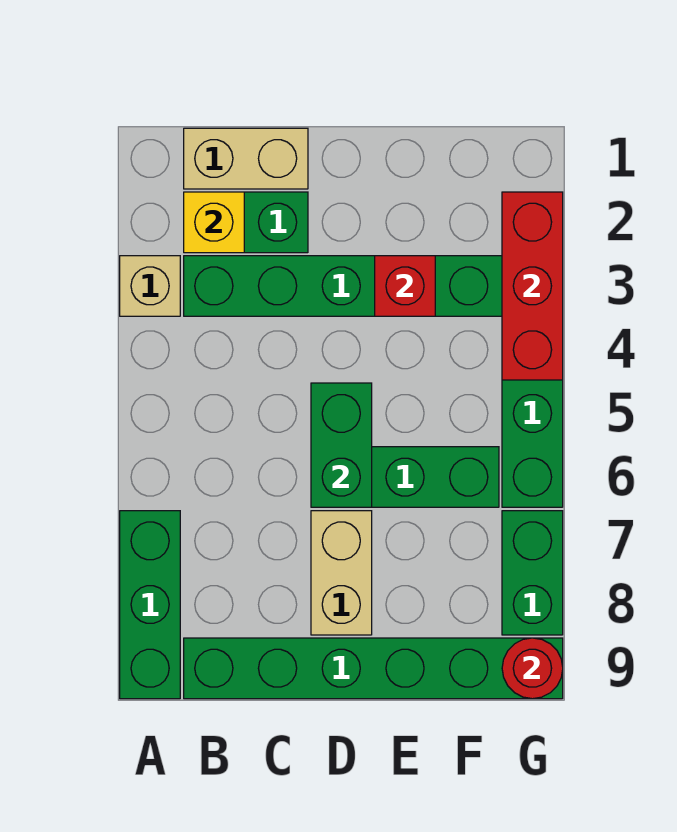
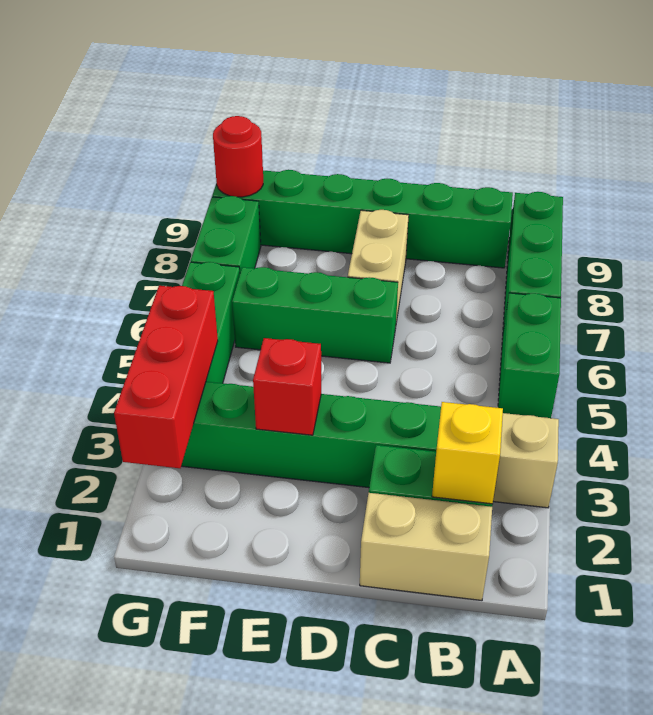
green 1x2 brick [311,383,372,507] -> green 1x2 brick moved to [498,293,561,418]

